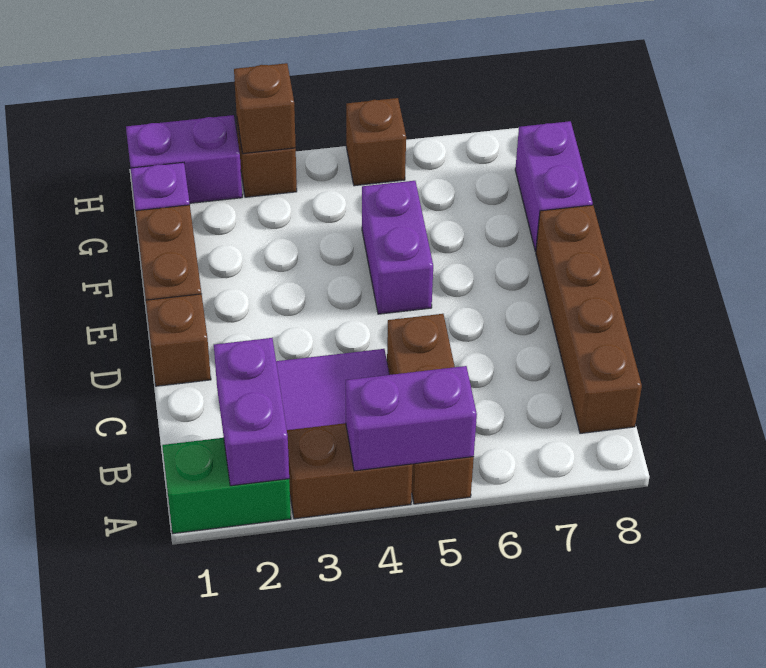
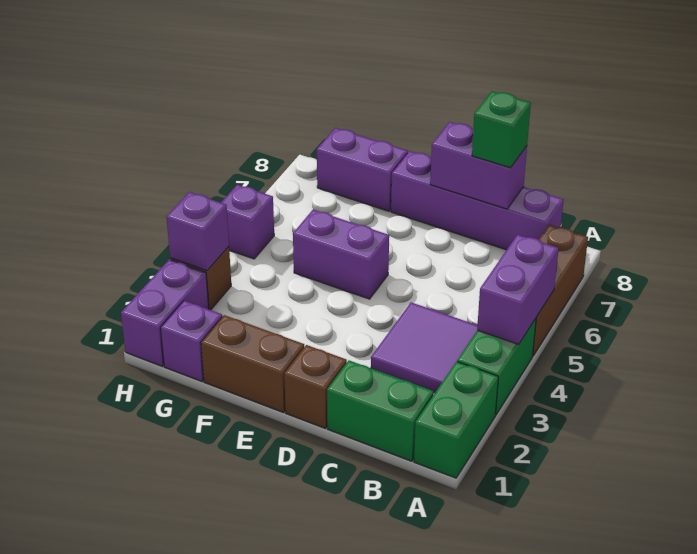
purple 1x2 brick [214,338,289,486] -> purple 1x2 brick moved to [430,122,527,209]
brown 1x2 brick [287,423,413,519] -> green 1x2 brick [457,319,536,415]
brown 1x3 brick [387,314,474,504] -> brown 1x3 brick turned to [533,225,588,355]
none -> green 1x2 brick [327,361,434,461]
brown 1x4 brick [536,205,642,433] -> purple 1x4 brick [391,151,564,250]
none -> green 1x1 brick [472,91,531,168]
brown 1x1 brick [234,63,296,154] -> purple 1x1 brick [167,192,229,271]
brown 1x1 brick [346,98,406,186] -> purple 1x1 brick [221,185,274,259]

